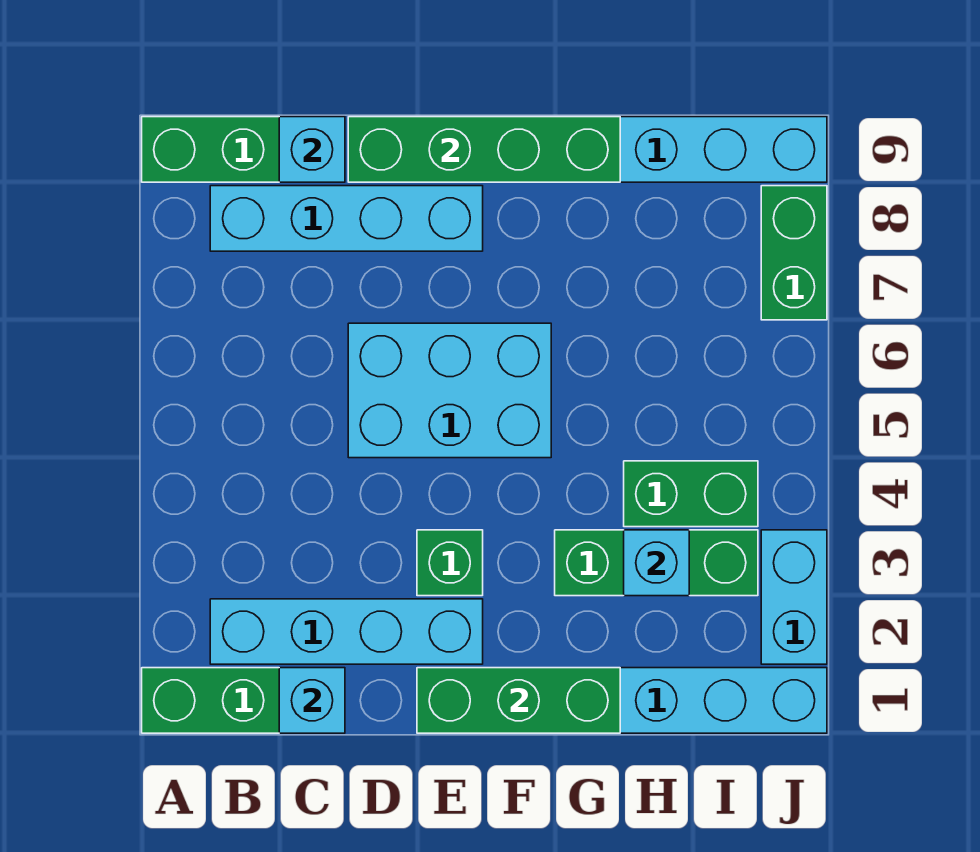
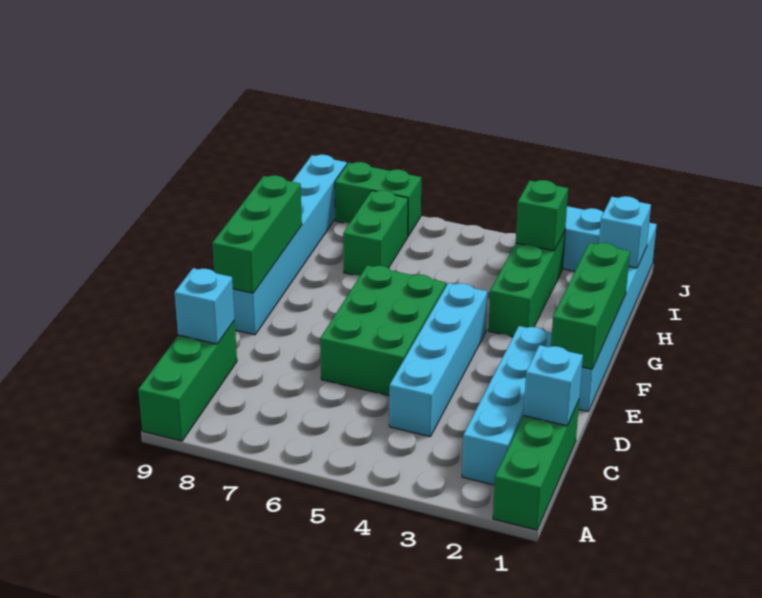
cyan 1x4 brick [210,186,483,251] -> cyan 1x4 brick moved to [389,283,487,437]
cyan 2x3 brick [348,323,551,458] -> green 2x3 brick [320,265,446,396]
green 1x4 brick [348,117,620,182] -> green 1x3 brick [212,176,302,293]
green 1x1 brick [417,530,483,596] -> green 1x1 brick moved to [516,180,568,251]
cyan 1x1 brick [624,530,689,596] -> cyan 1x1 brick moved to [599,196,651,268]
green 1x2 brick [624,461,758,527] -> green 1x2 brick moved to [343,190,408,276]

